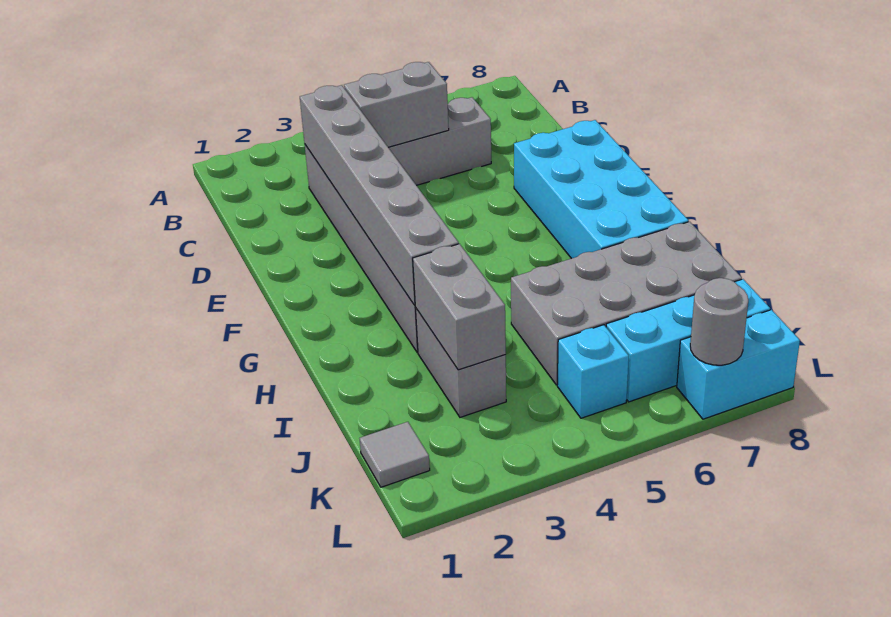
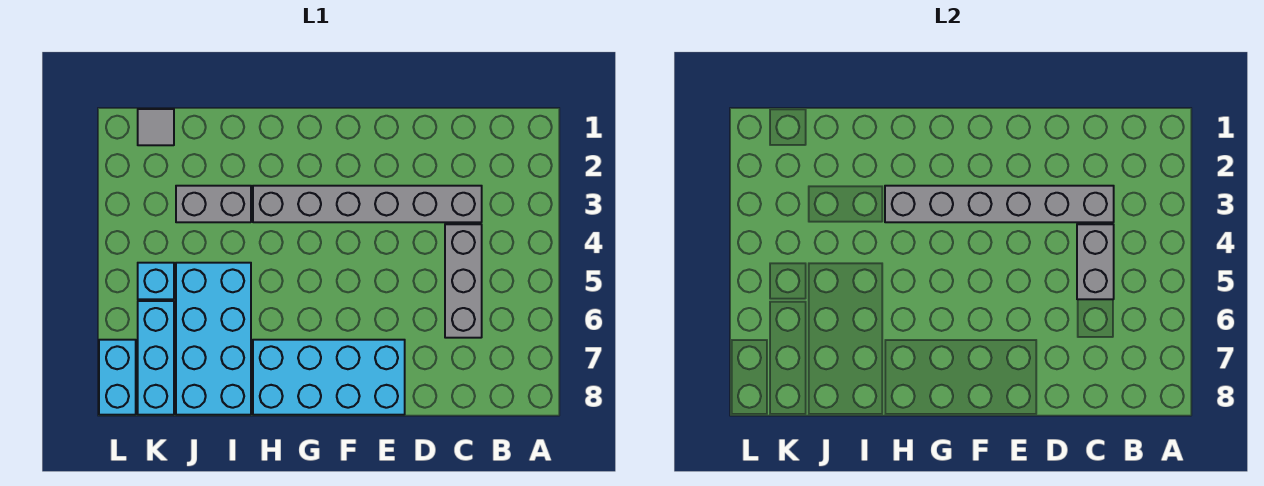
grey 1x2 brick [413,244,506,370] -> none
grey 2x4 brick [511,222,742,385] -> cyan 2x4 brick [176,263,251,415]
grey 1x1 round brick [690,278,748,365] -> none

